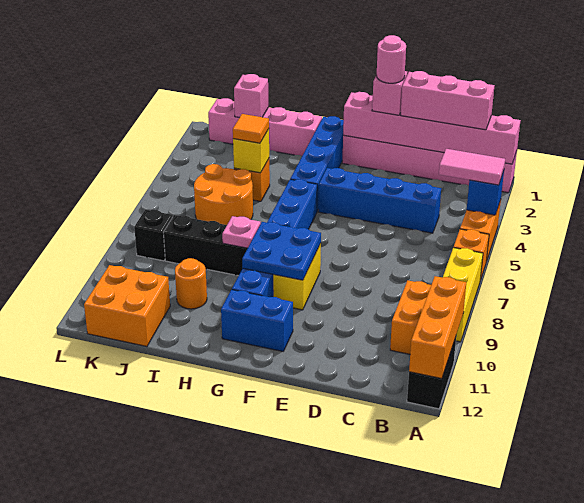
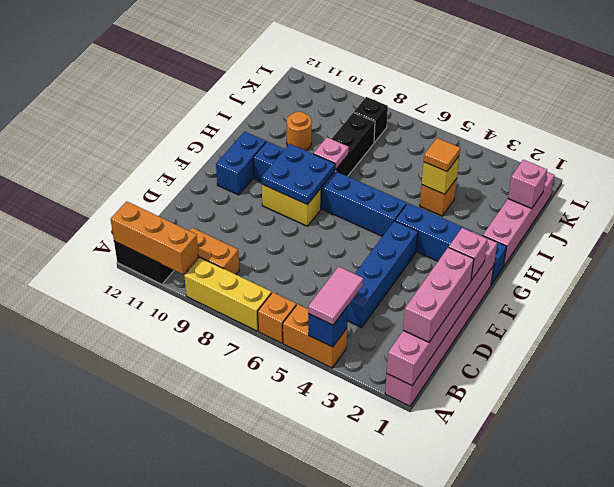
pink 1x1 round brick [377,35,406,83] -> none
orange 2x2 round brick [194,164,253,225] -> none
orange 2x2 brick [84,265,170,346] -> none

